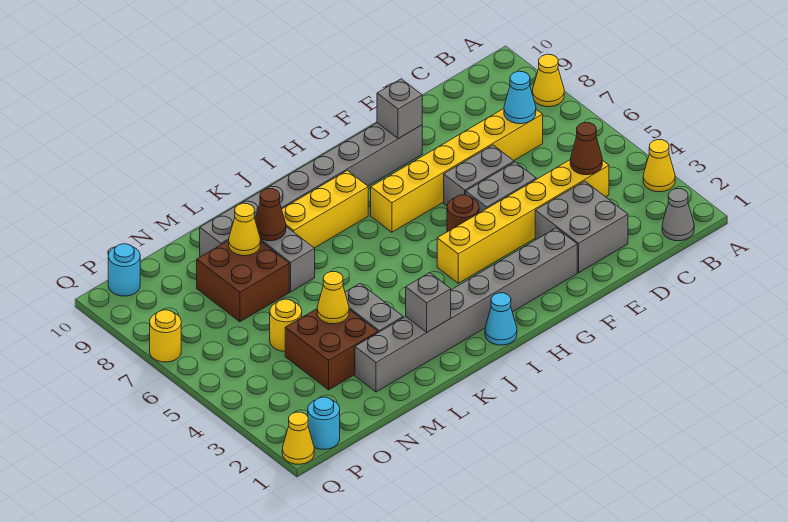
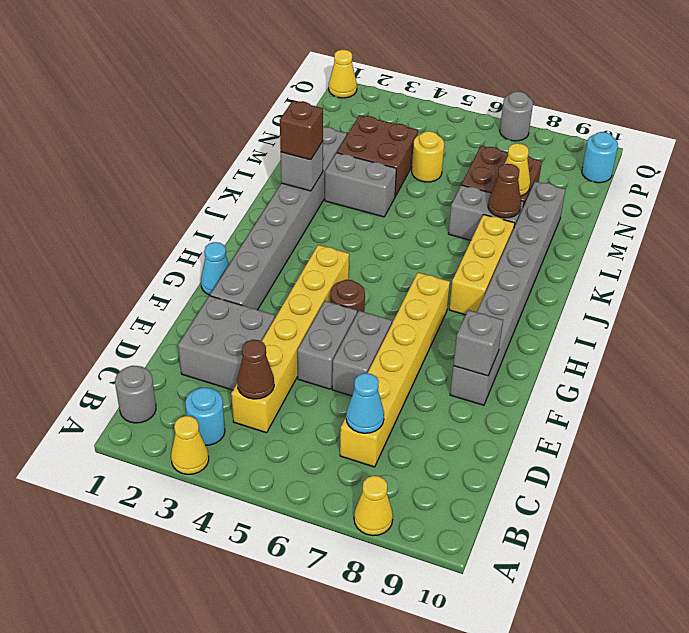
grey 1x1 cone [662,189,694,241] -> grey 1x1 round brick [115,366,156,423]
cyan 1x1 cone [485,293,517,345] -> cyan 1x1 cone moved to [201,242,229,295]
none -> brown 1x1 brick [280,101,323,160]
yellow 1x1 cone [317,272,349,324] -> none
cyan 1x1 round brick [308,397,340,449] -> cyan 1x1 round brick moved to [185,388,225,445]
yellow 1x1 round brick [150,310,181,362] -> grey 1x1 round brick [500,91,533,141]

